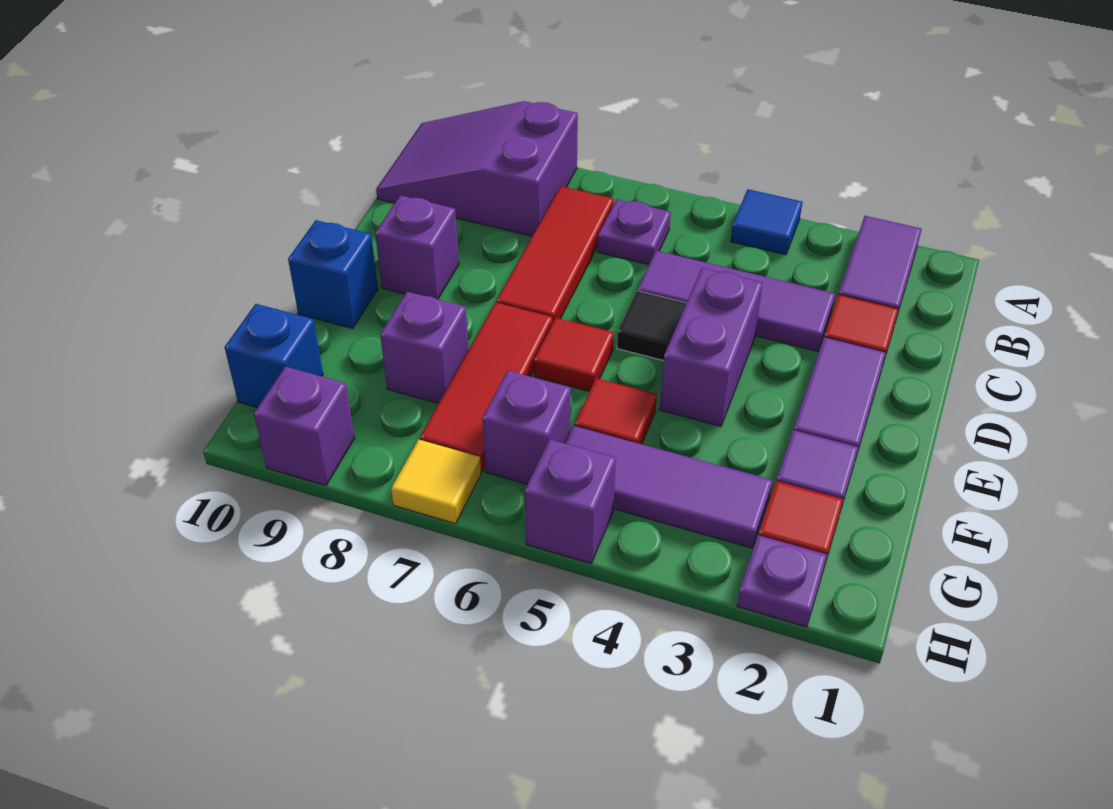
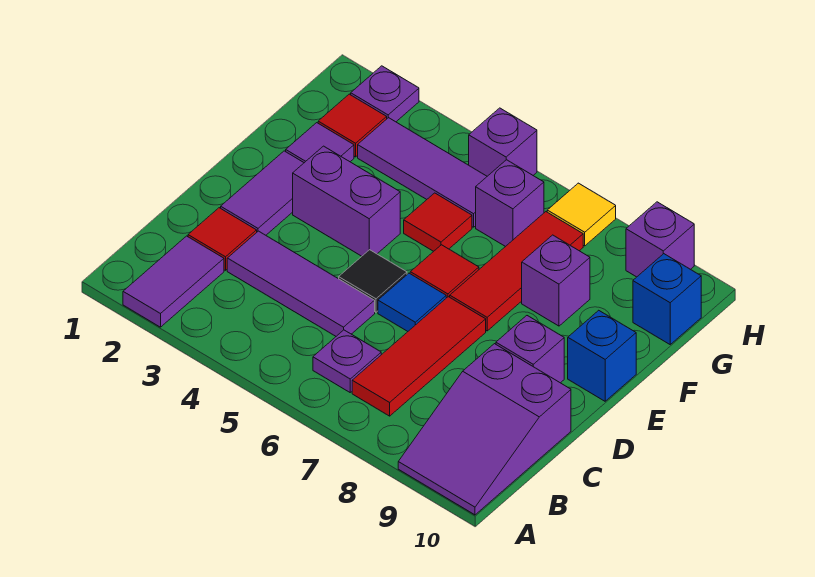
blue 1x1 tile [731,189,802,255] -> blue 1x1 tile moved to [378,273,446,331]
purple 2x3 slope [376,101,578,236] -> purple 2x3 slope turned to [398,344,571,515]
purple 1x2 brick [660,268,763,426] -> purple 1x2 brick turned to [293,146,400,256]

